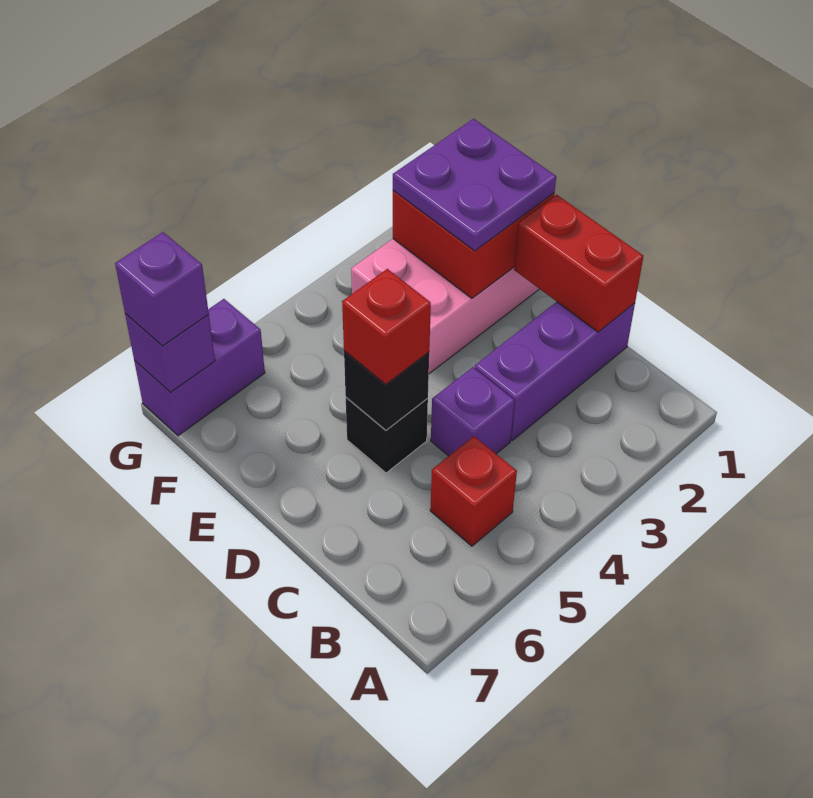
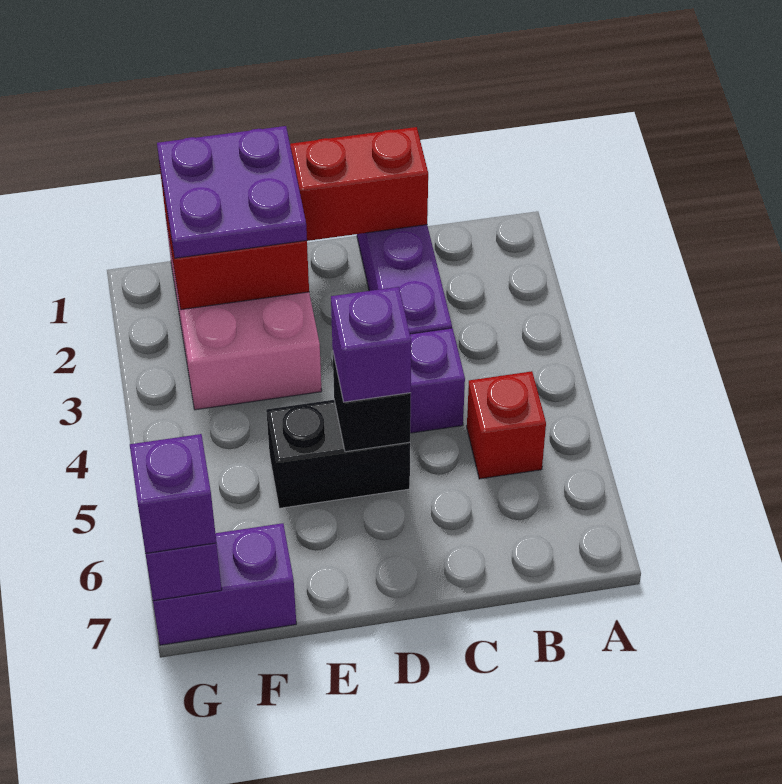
black 1x1 brick [346,398,428,473] -> black 1x2 brick [266,400,410,508]
red 1x1 brick [342,269,431,385] -> purple 1x1 brick [331,287,411,402]
purple 1x2 brick [134,299,265,436] -> purple 1x2 brick turned to [153,523,296,645]

